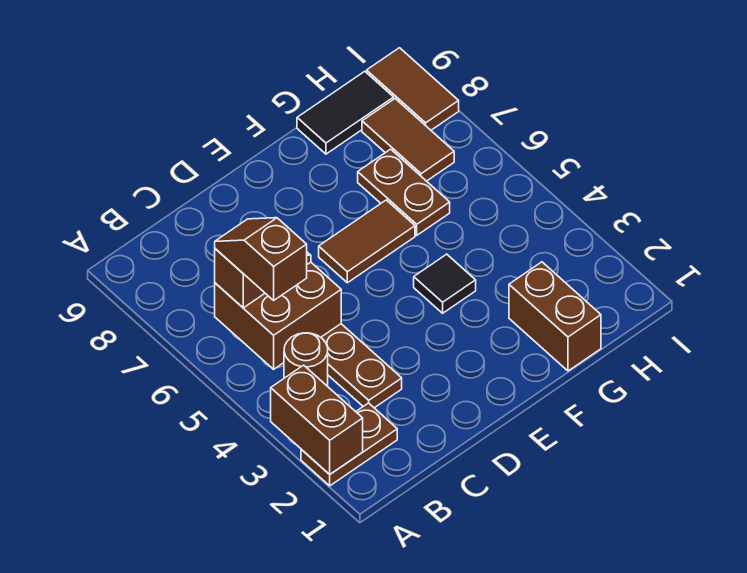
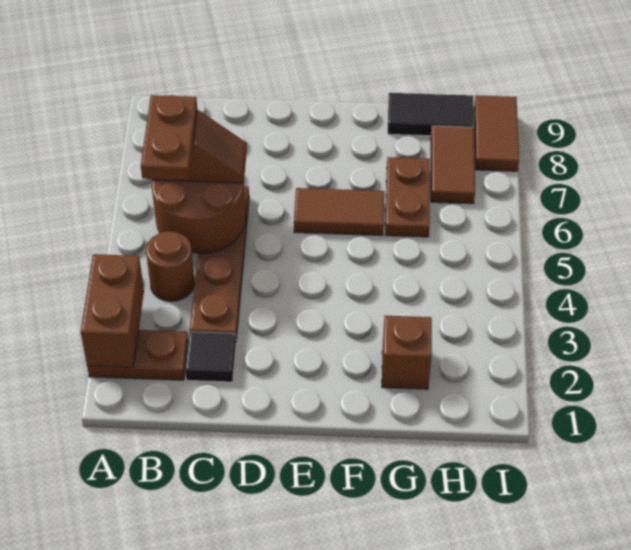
brown 2x2 brick [215,262,341,369] -> brown 2x2 round brick [152,180,246,254]
brown 1x2 slope [215,218,307,300] -> brown 1x2 plate [141,95,197,180]
black 1x1 tile [414,254,476,313] -> black 1x1 tile moved to [185,332,236,382]
brown 1x2 brick [509,262,601,371] -> brown 1x1 brick [382,316,432,389]

